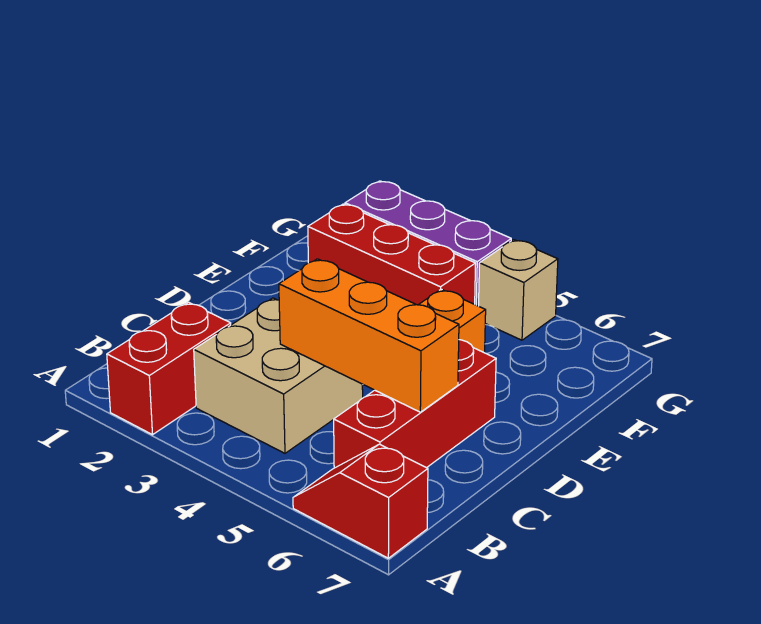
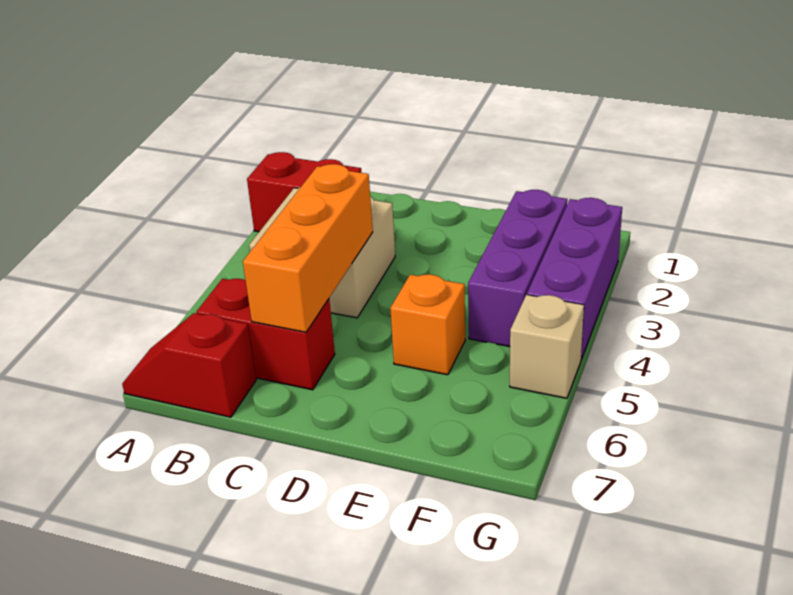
red 1x2 slope [293,444,428,558] -> red 1x2 slope turned to [122,313,256,417]
red 1x3 brick [334,340,496,468] -> red 1x2 brick [196,279,335,390]
red 1x3 brick [308,204,476,305] -> purple 1x3 brick [468,190,567,347]

